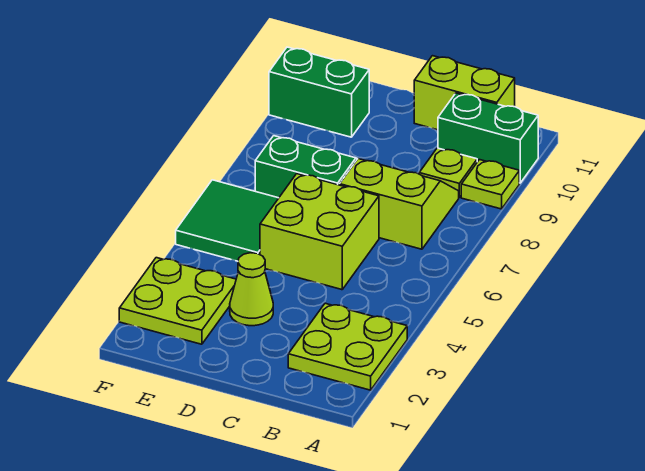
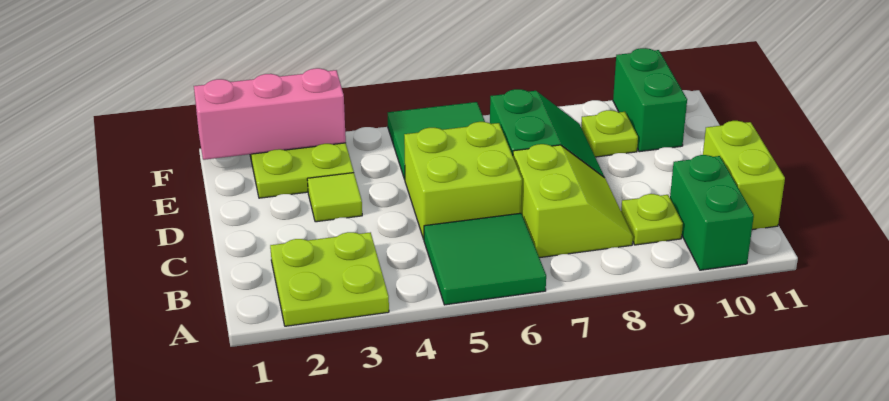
none -> green 2x2 tile [424,213,546,305]
lime 1x1 plate [461,160,519,209] -> lime 1x1 plate moved to [581,110,638,157]
lime 1x1 cone [230,253,273,326] -> lime 1x1 tile [307,173,362,222]
none -> pink 1x3 brick [194,68,346,160]

